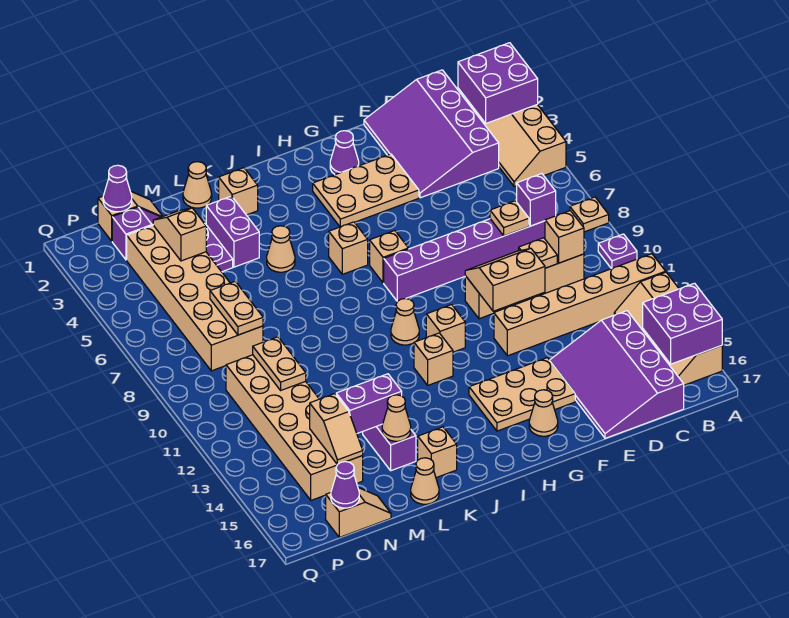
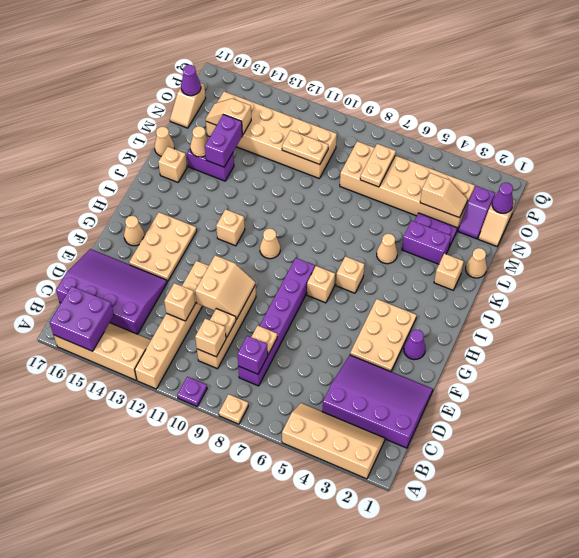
purple 2x2 brick [458,43,538,123] -> none
tan 1x1 brick [426,305,465,352] -> tan 1x1 brick moved to [164,283,195,321]
tan 1x2 plate [210,281,263,335] -> tan 1x2 plate turned to [360,144,396,187]

